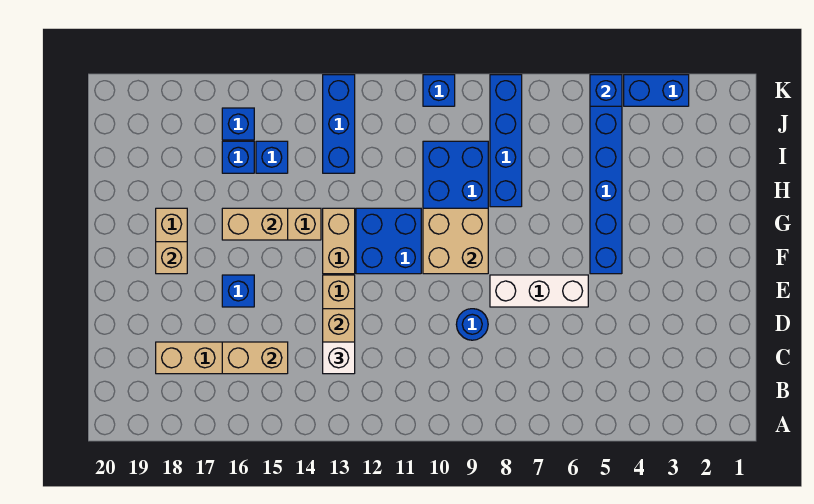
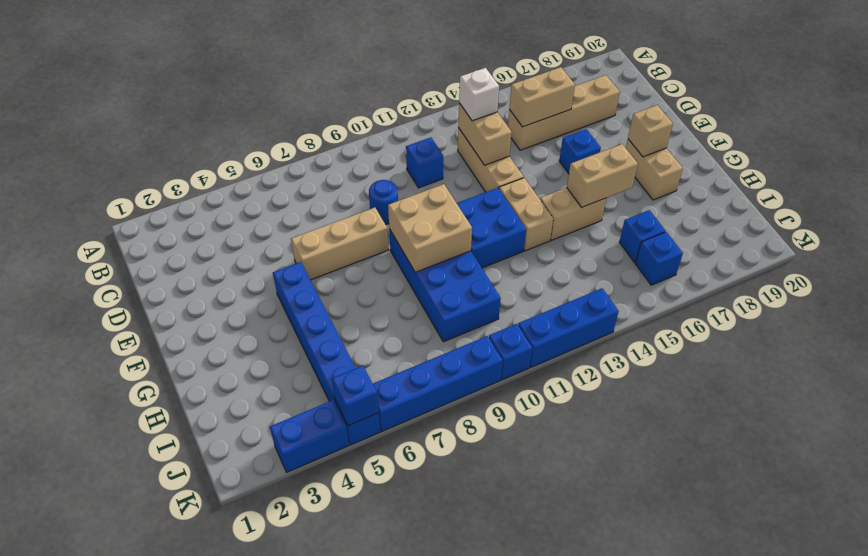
white 1x3 brick [490,275,588,307] -> tan 1x3 brick [291,208,388,280]
blue 1x4 brick [490,75,522,207] -> blue 1x4 brick turned to [373,336,503,431]
blue 1x3 brick [323,75,355,173] -> blue 1x3 brick turned to [518,288,619,367]
blue 1x1 brick [256,141,288,173] -> blue 1x1 brick moved to [406,137,443,188]

